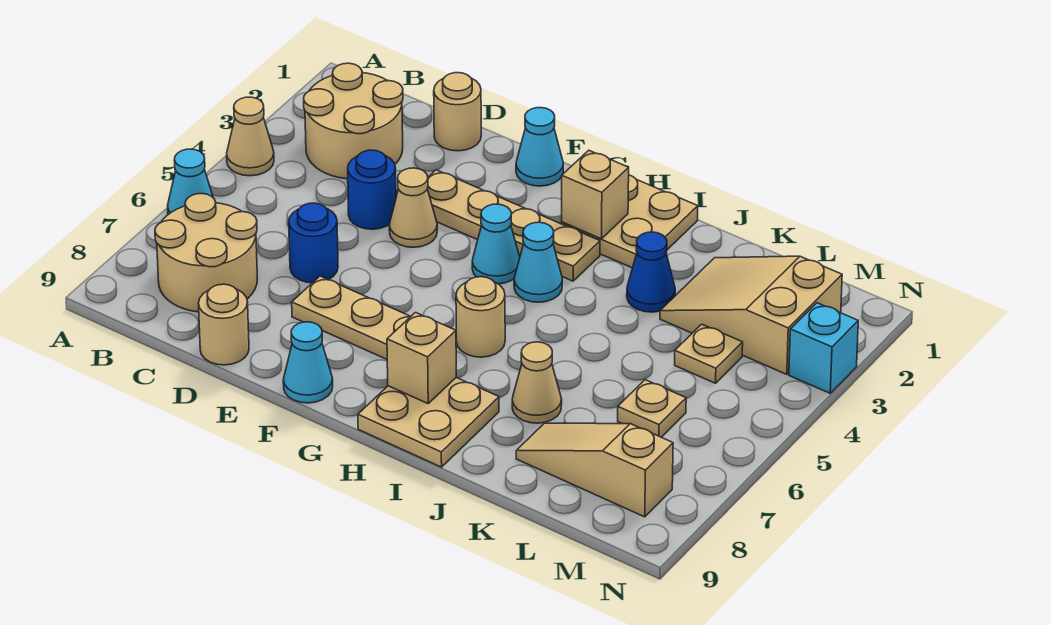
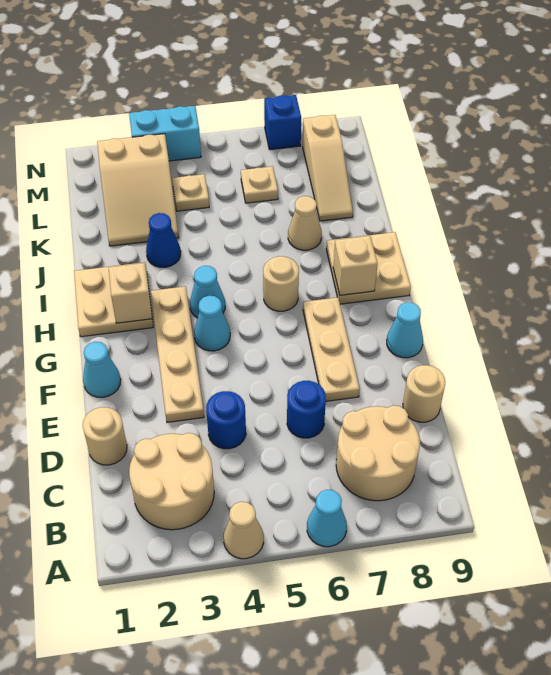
tan 1x1 cone [389,168,437,247] -> none
cyan 1x1 brick [789,303,858,393] -> cyan 1x2 brick [129,106,201,161]
none -> blue 1x1 brick [264,95,301,150]

